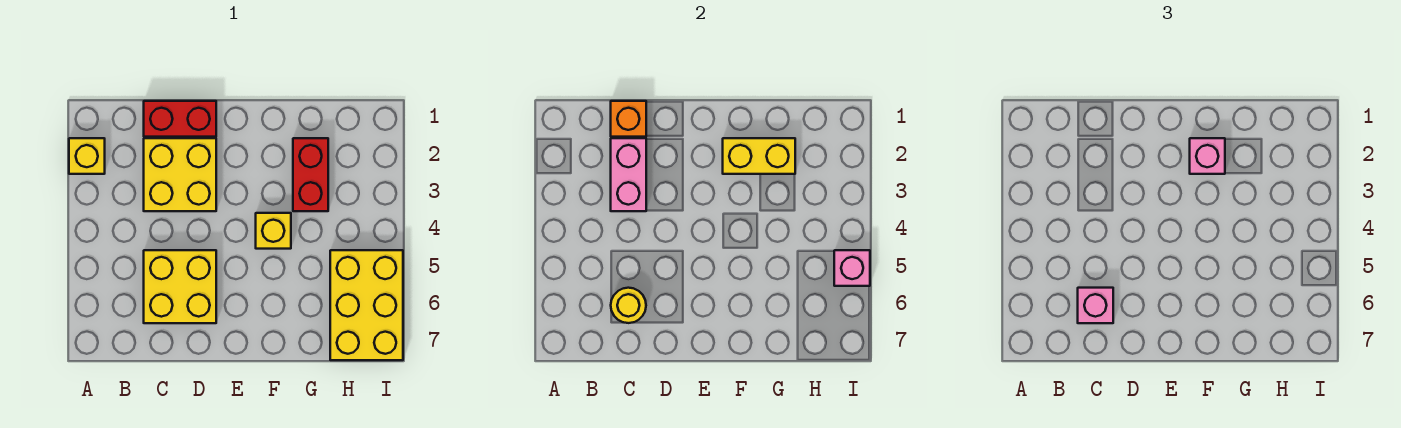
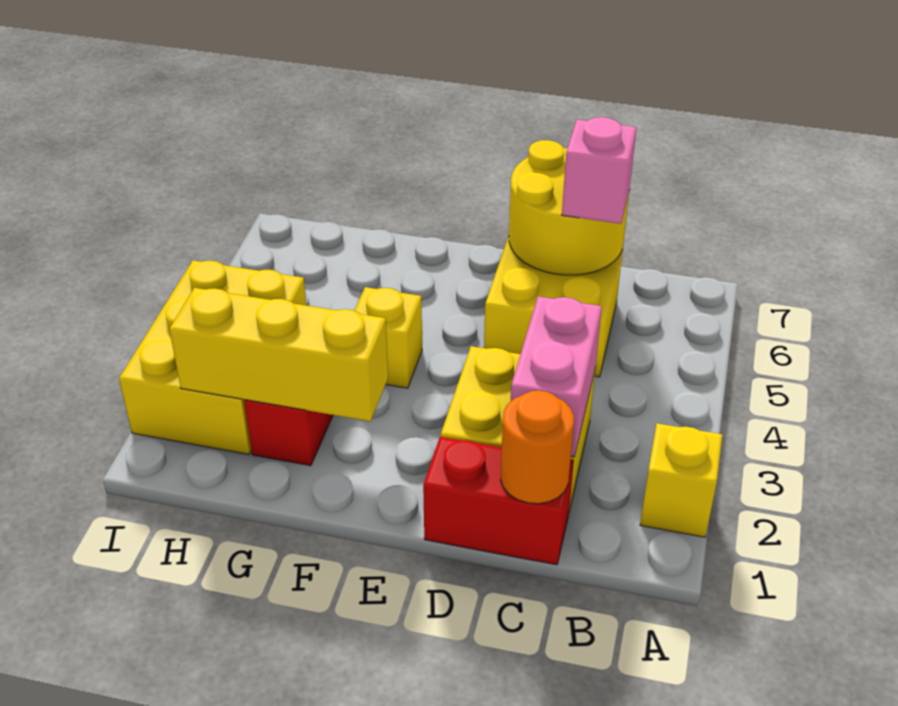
orange 1x1 brick [611,101,646,137] -> orange 1x1 round brick [501,391,574,504]
yellow 1x1 round brick [611,288,646,323] -> yellow 2x2 round brick [509,140,629,275]
yellow 1x2 brick [723,138,795,174] -> yellow 1x3 brick [169,288,388,421]
pink 1x1 brick [1190,138,1225,174] -> none
yellow 2x3 brick [330,250,403,360] -> yellow 2x3 brick moved to [119,260,306,454]
pink 1x1 brick [834,250,870,286] -> none

